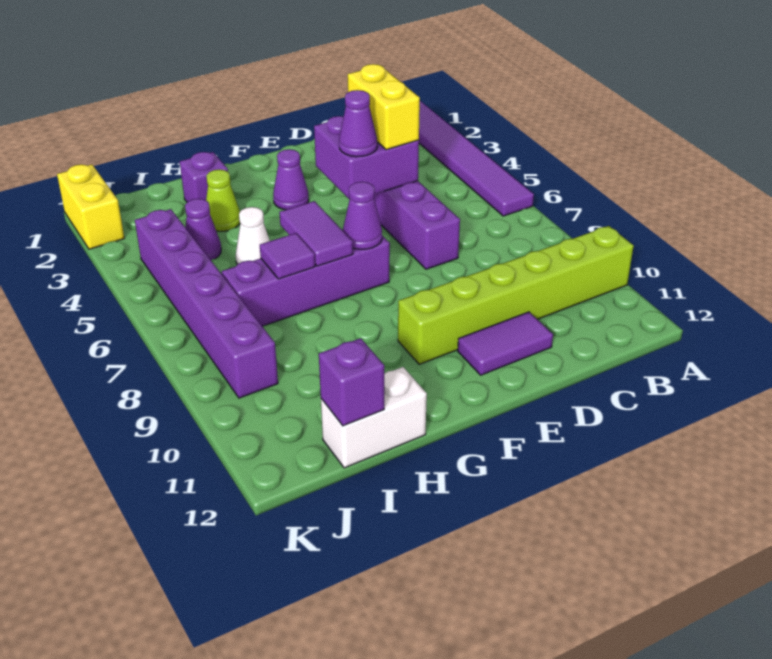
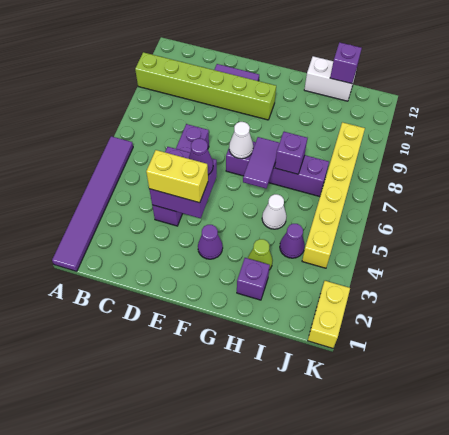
yellow 1x2 brick [348,64,420,150] -> yellow 1x2 brick turned to [146,150,208,203]
purple 1x1 cone [343,182,382,249] -> white 1x1 cone [229,122,253,159]
purple 1x1 tile [260,233,315,279] -> purple 1x1 brick [275,132,307,174]
purple 1x6 brick [135,209,278,398] -> yellow 1x6 brick [302,122,365,268]

